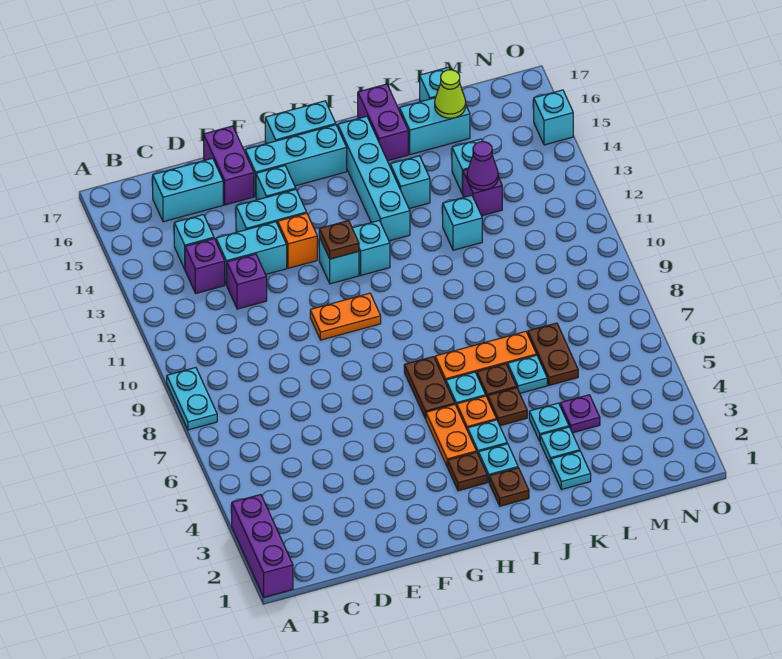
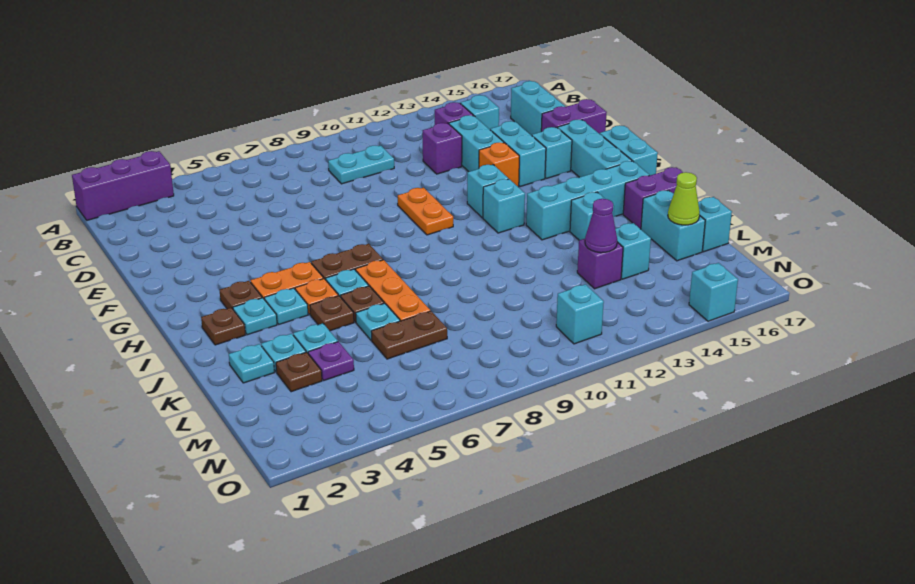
cyan 1x2 plate [167,368,217,430] -> cyan 1x2 plate moved to [328,146,394,184]
brown 1x1 plate [319,221,359,259] -> brown 1x1 plate moved to [276,352,322,392]
cyan 1x1 brick [443,195,482,250] -> cyan 1x1 brick moved to [556,284,604,344]

